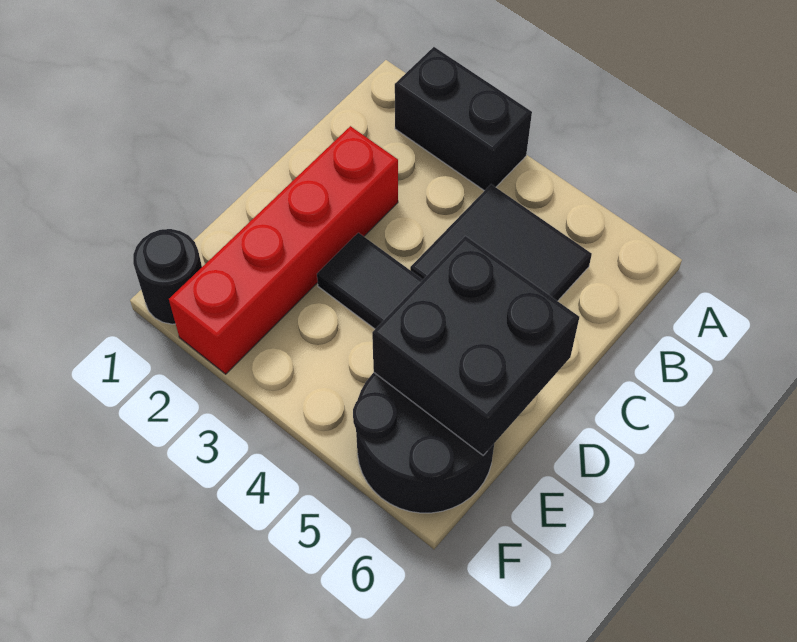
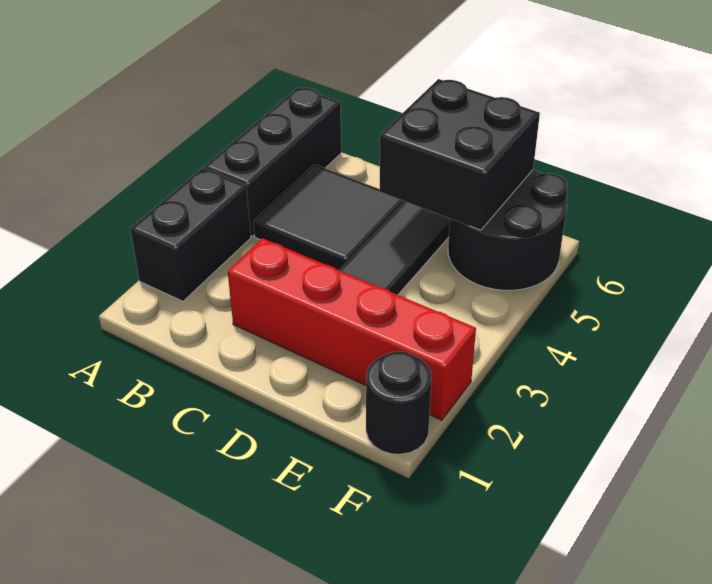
none -> black 1x3 brick [204,87,341,236]

